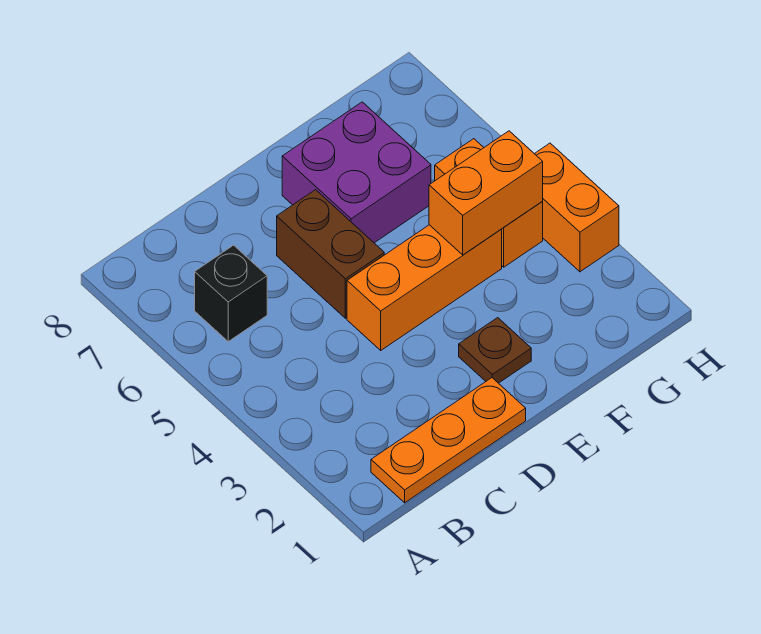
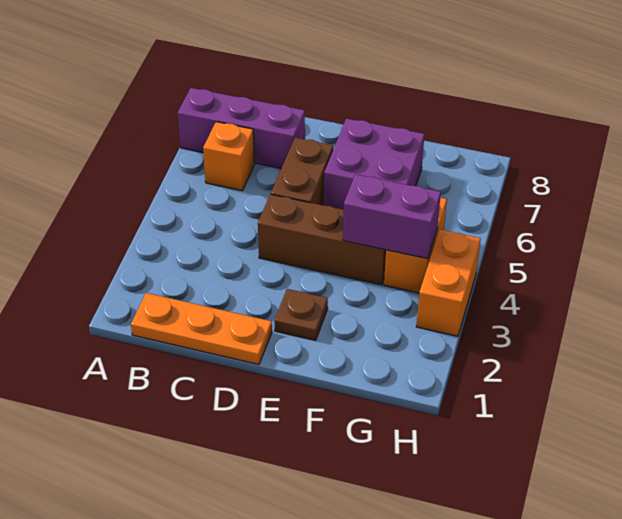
none -> purple 1x3 brick [178,88,305,169]
black 1x1 brick [195,245,267,341] -> orange 1x1 brick [203,122,255,191]
orange 1x3 brick [347,225,502,350] -> brown 1x3 brick [258,194,386,285]
orange 1x2 brick [429,131,543,255] -> purple 1x2 brick [343,174,441,259]

